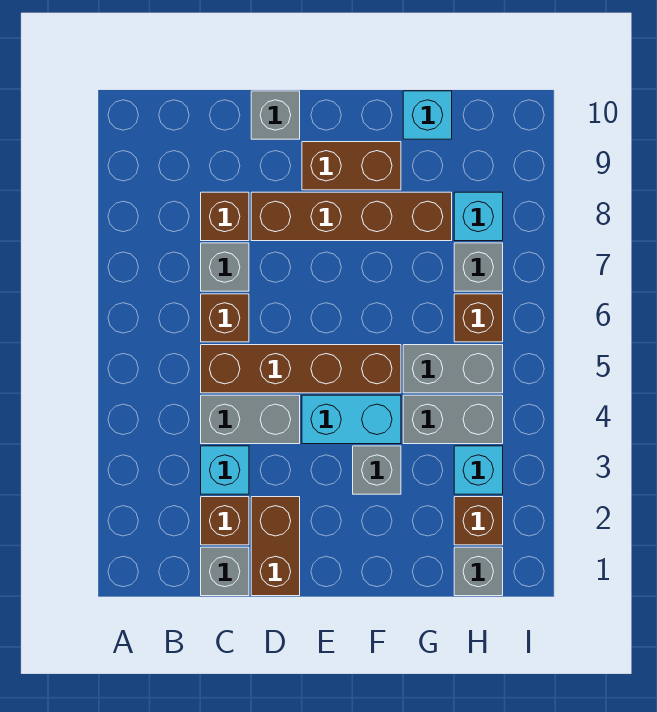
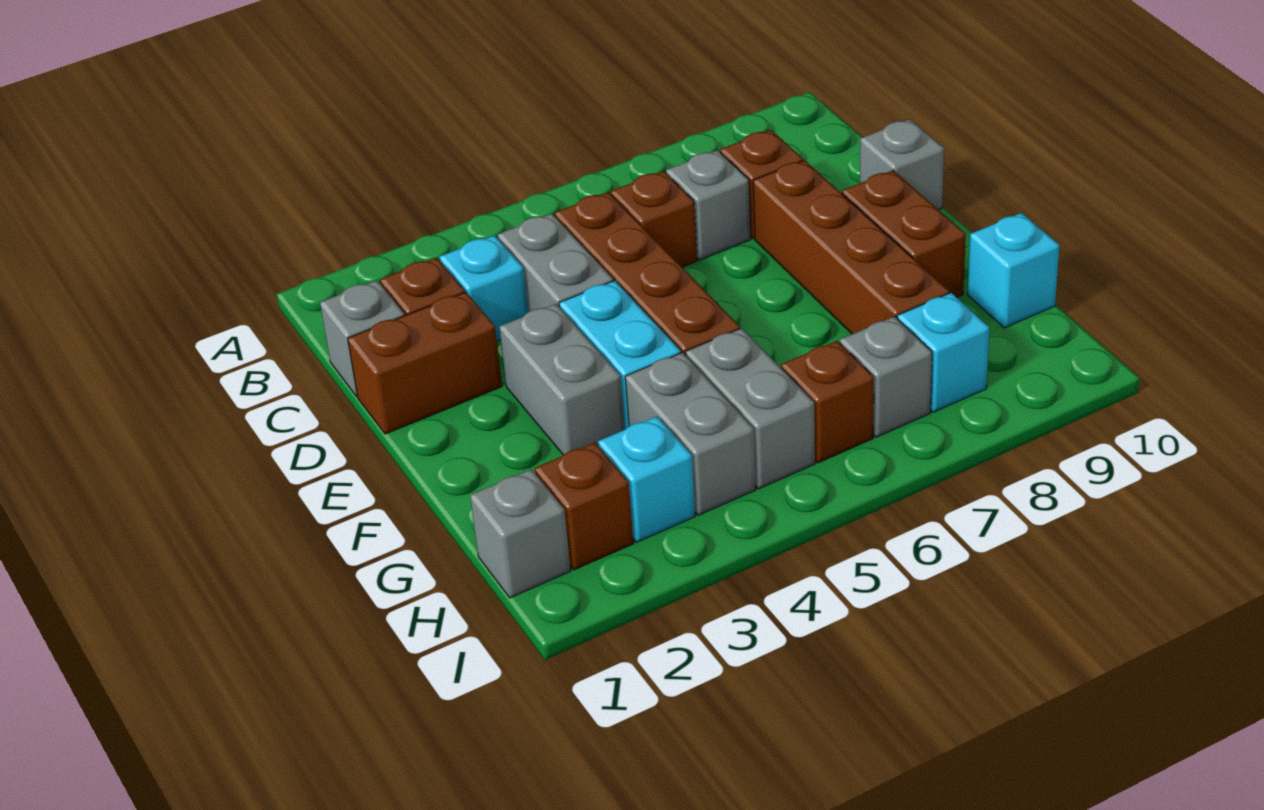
grey 1x1 brick [353,446,401,494] -> grey 1x2 brick [499,304,625,455]

